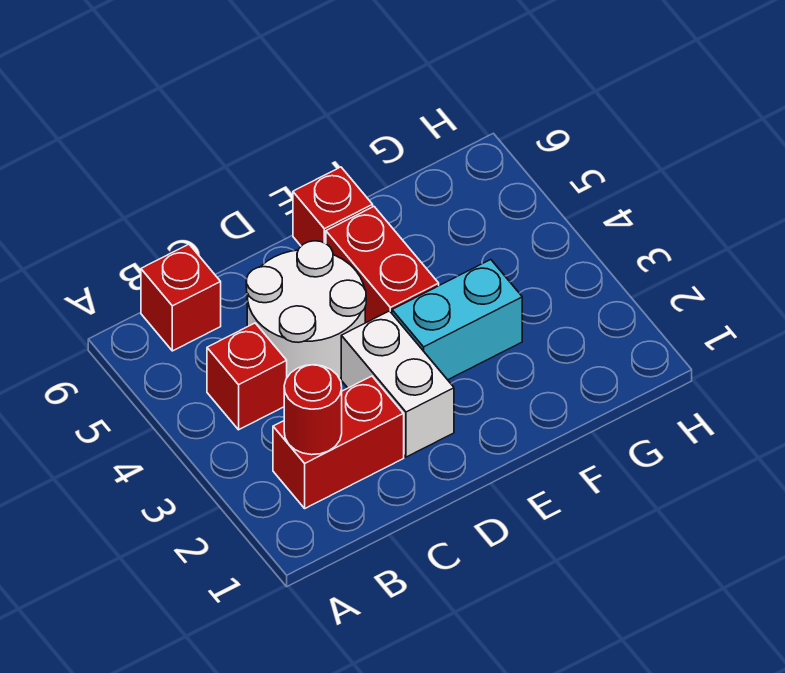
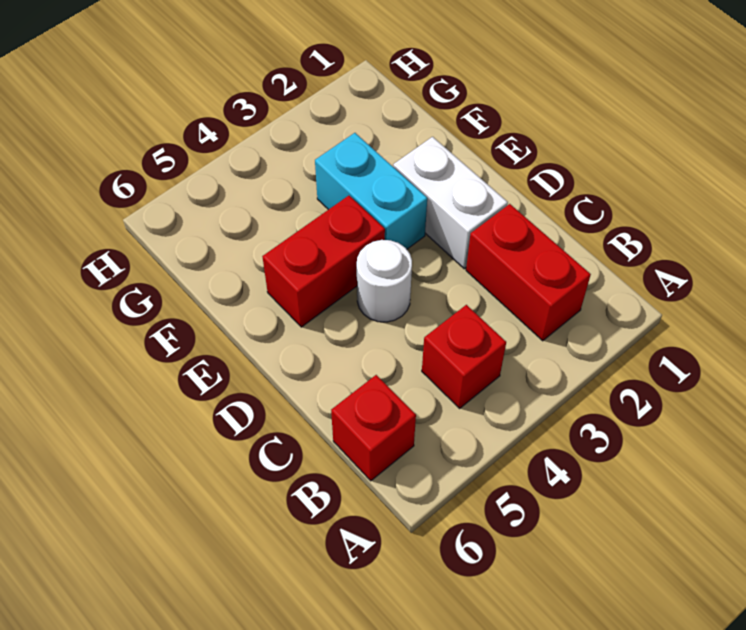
red 1x1 round brick [284,365,342,455] -> none
white 2x2 round brick [246,241,366,379] -> white 1x1 round brick [357,240,412,322]
white 1x2 brick [341,311,454,457] -> white 1x2 brick turned to [393,137,508,269]
red 1x1 brick [293,167,373,246] -> none

